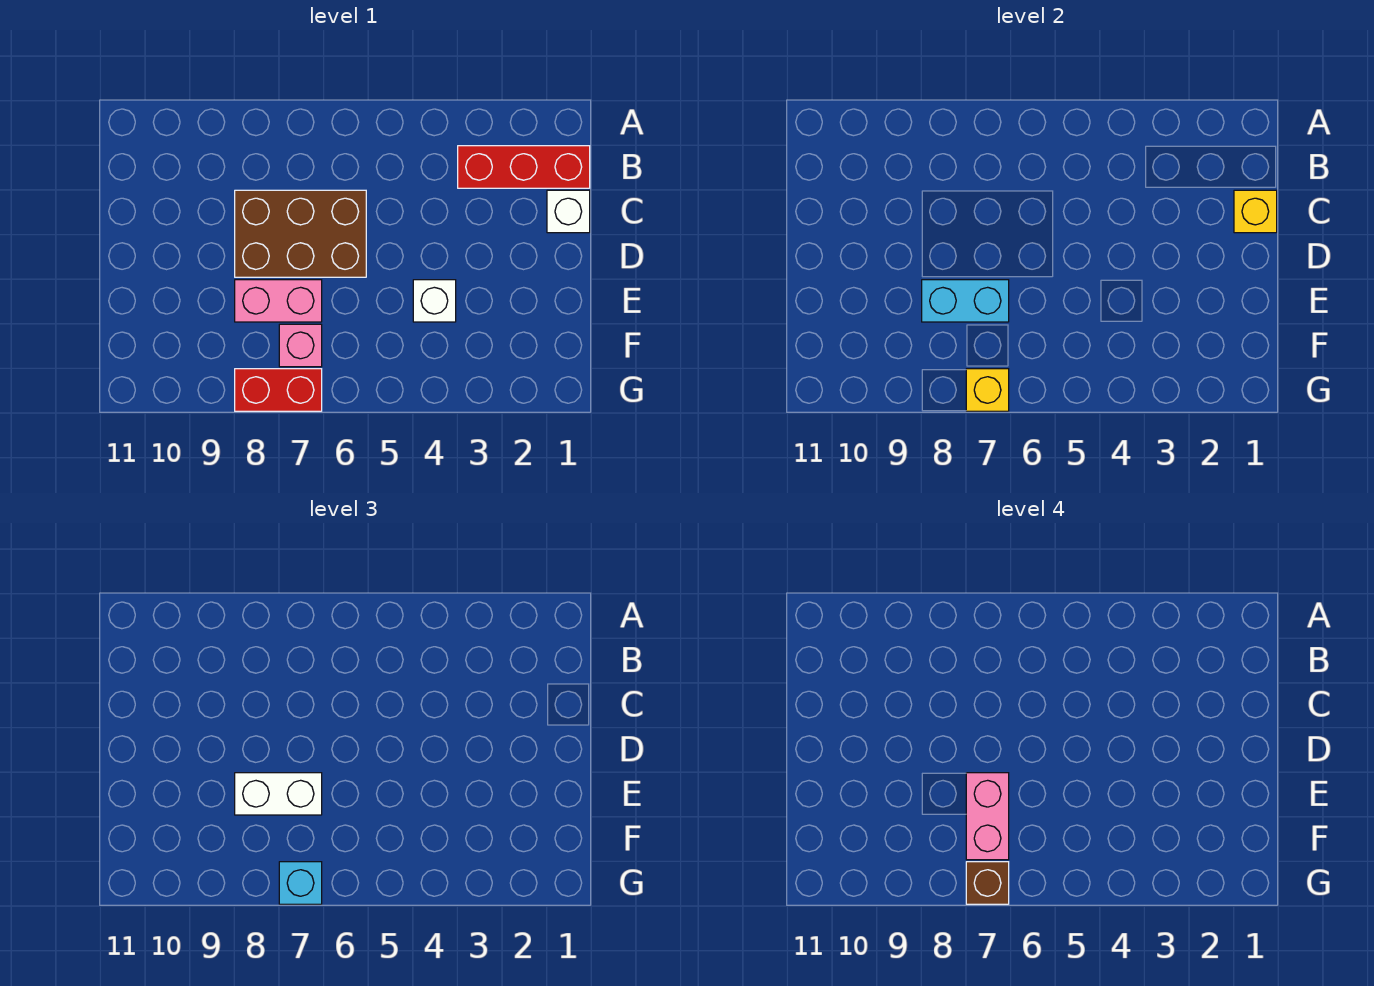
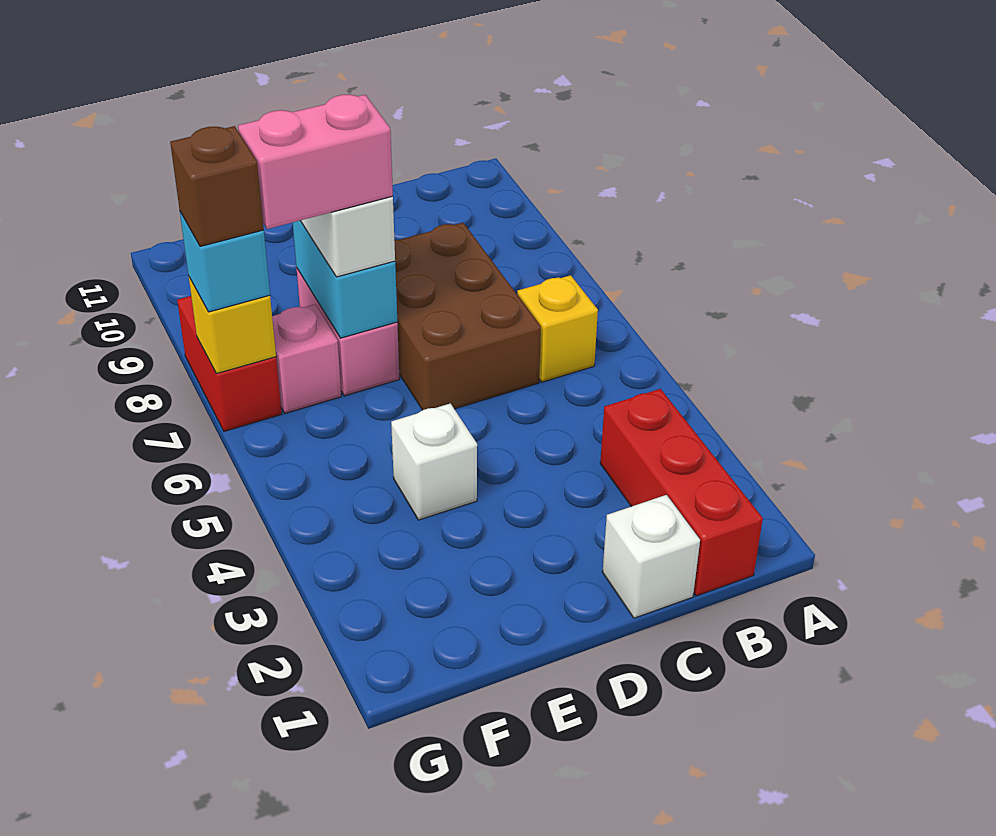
yellow 1x1 brick [1234,190,1277,233] -> yellow 1x1 brick moved to [517,275,598,382]

